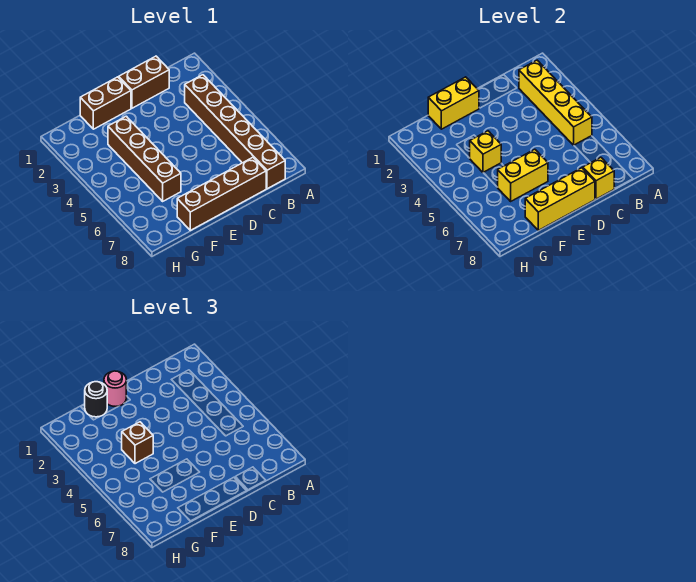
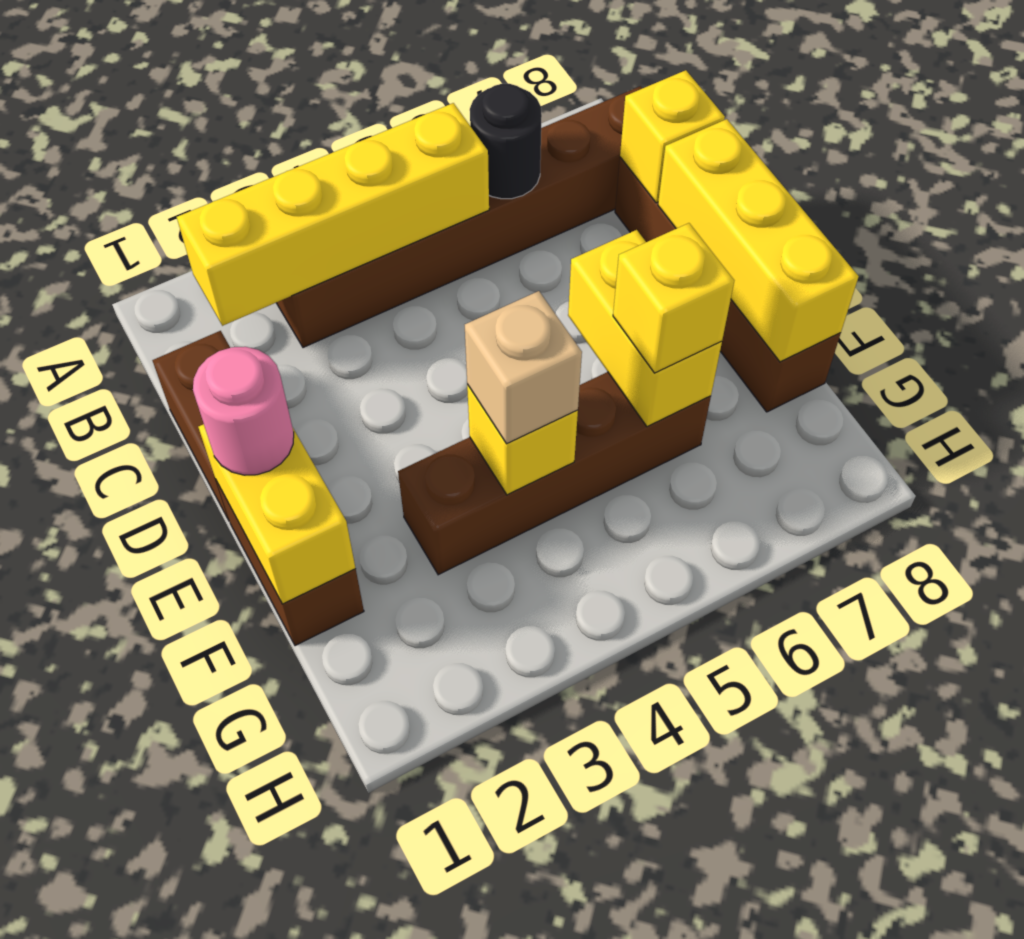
black 1x1 round brick [85,382,107,417] -> black 1x1 round brick moved to [470,84,542,199]
brown 1x1 brick [122,422,153,464] -> tan 1x1 brick [465,291,582,444]
none -> yellow 1x1 brick [613,223,734,373]

